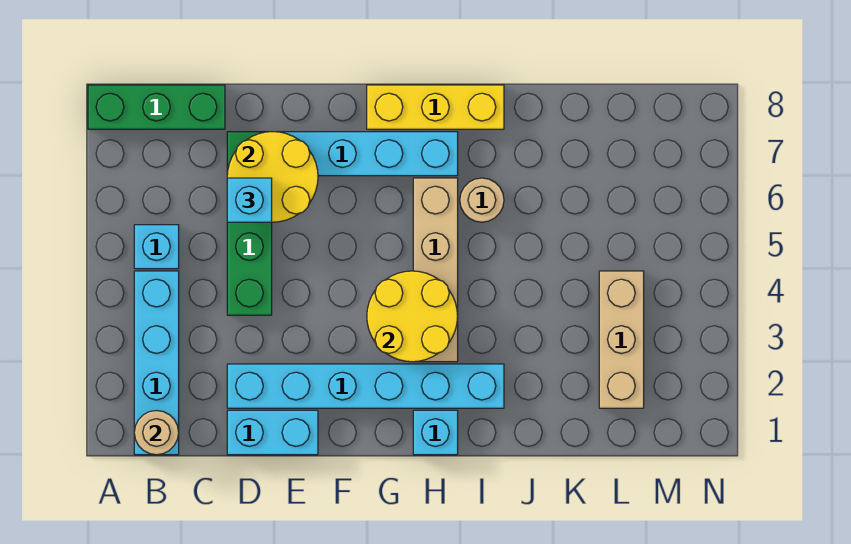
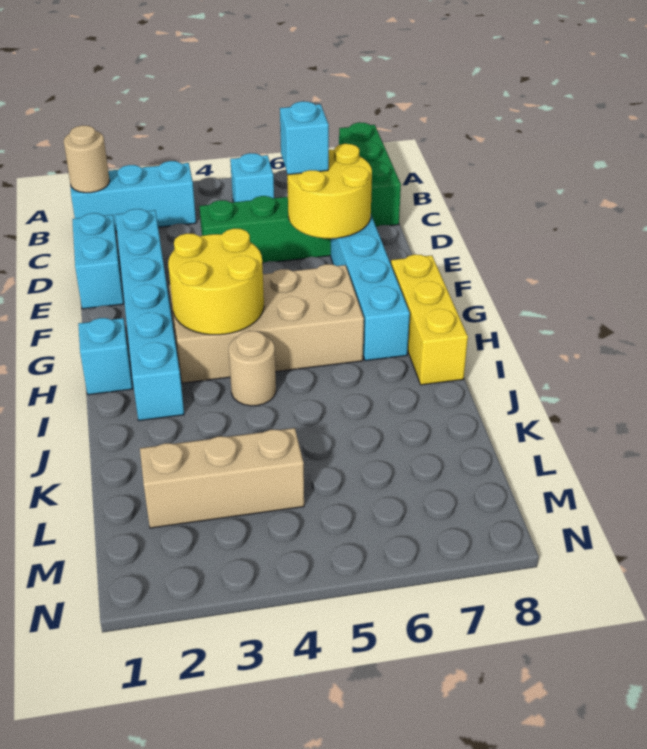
cyan 1x4 brick [134,271,179,455] -> cyan 1x3 brick [71,161,196,232]
tan 1x4 brick [413,178,458,362] -> tan 2x4 brick [169,264,364,383]
tan 1x1 round brick [460,178,504,222] -> tan 1x1 round brick moved to [229,331,276,406]

